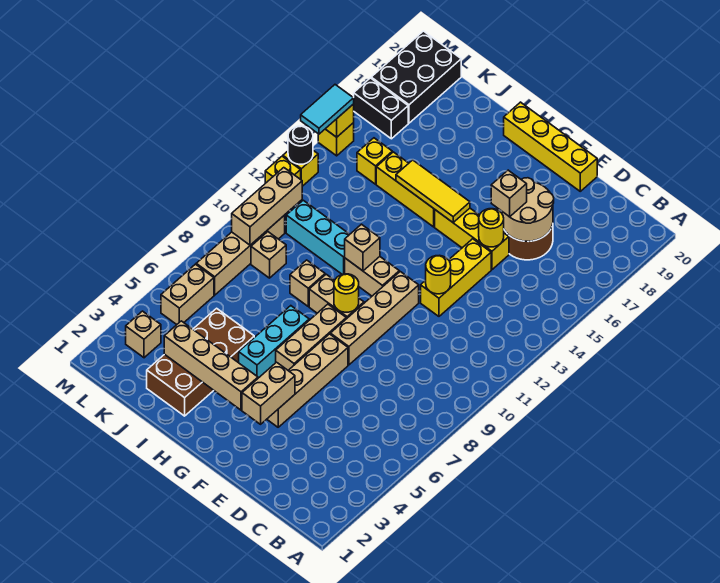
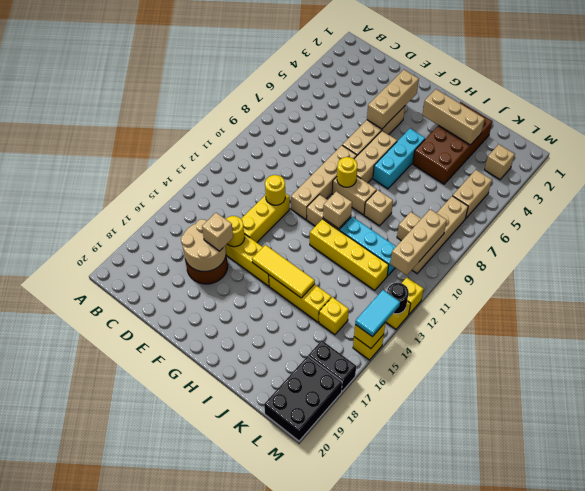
yellow 1x4 brick [504,102,597,191] -> yellow 1x4 brick moved to [310,219,389,290]
tan 1x2 brick [242,362,295,424] -> tan 1x3 brick [367,70,419,129]
tan 1x4 brick [164,321,258,410] -> tan 1x3 brick [422,89,485,145]

